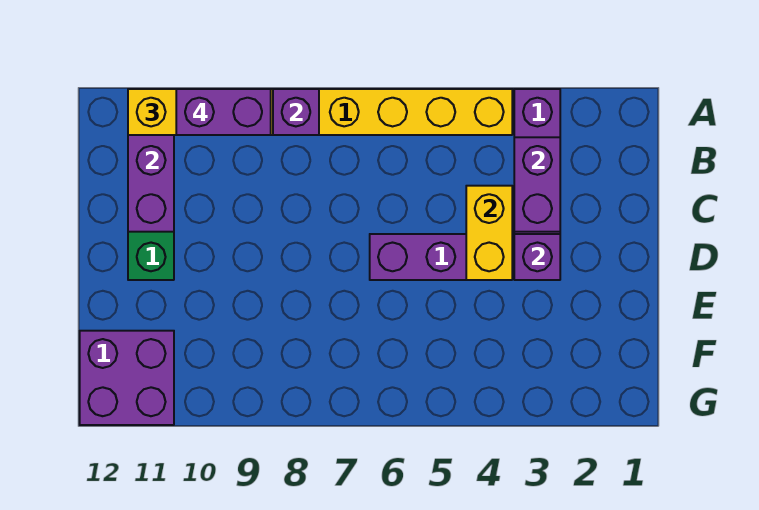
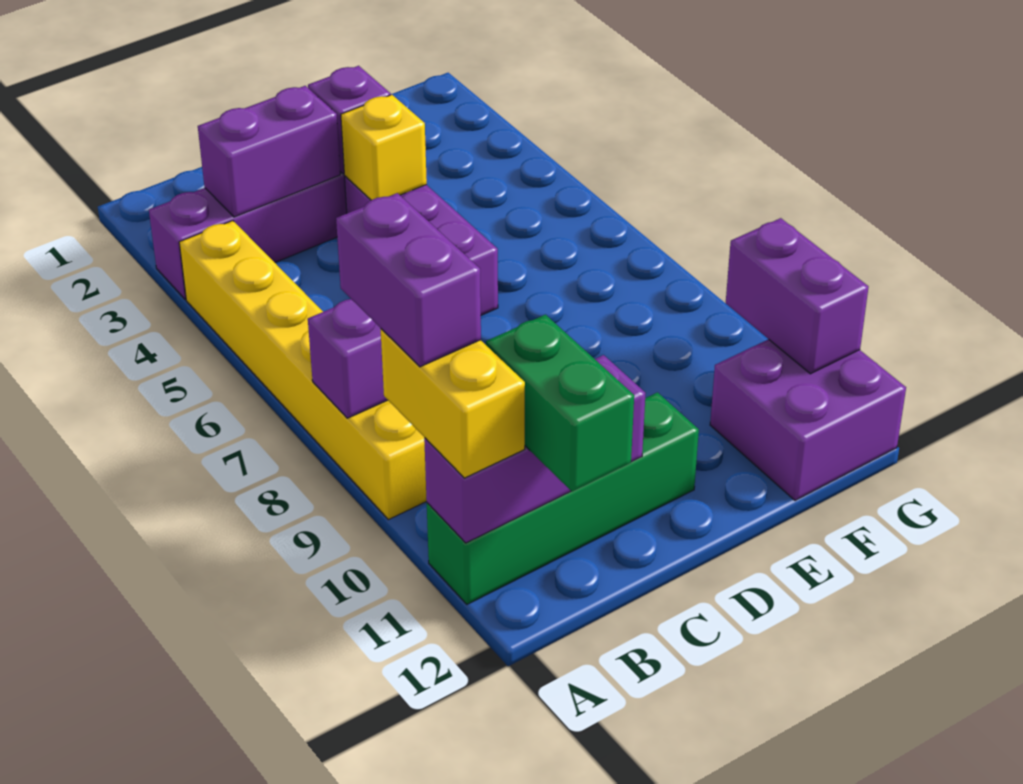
none -> green 1x2 brick [486,315,634,492]
yellow 1x2 brick [466,186,512,280] -> yellow 1x1 brick [341,95,427,200]
none -> purple 1x2 brick [726,218,868,374]

